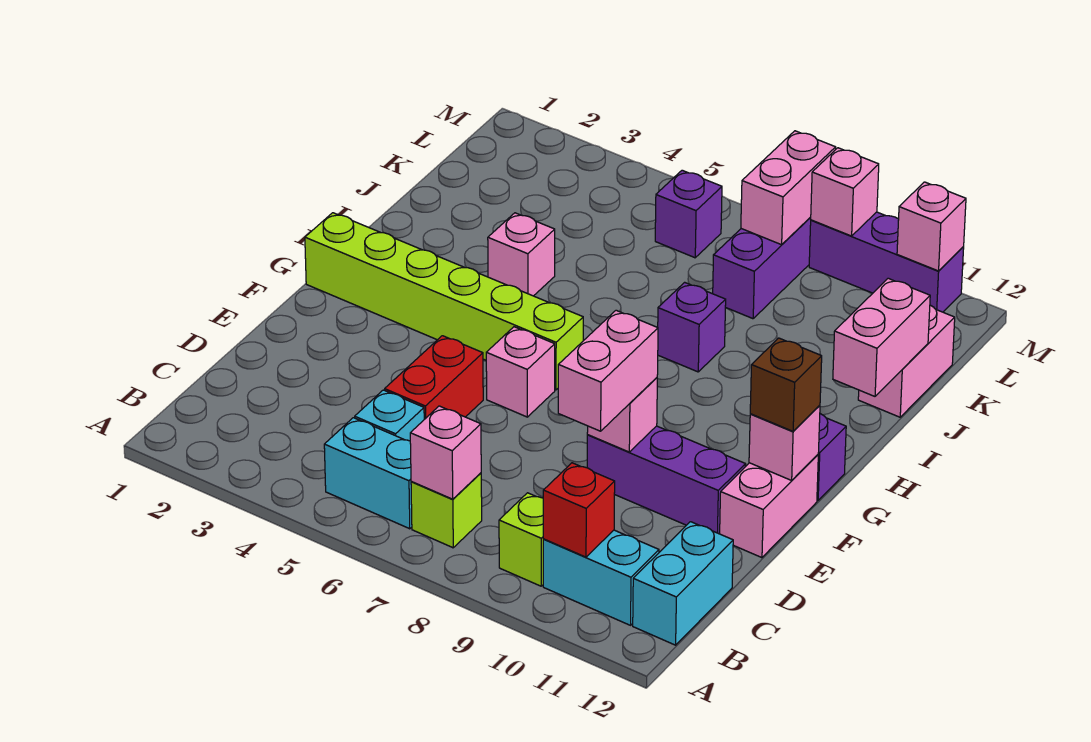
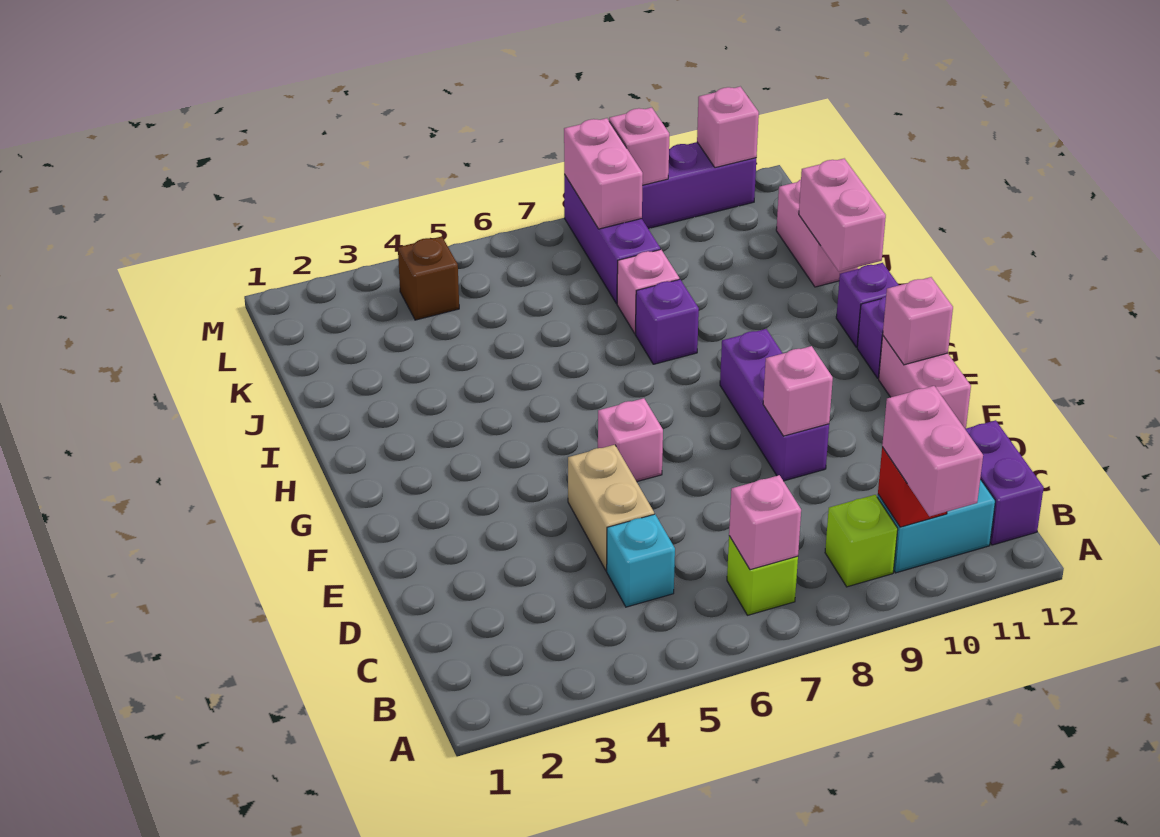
cyan 1x2 brick [324,418,412,529] -> none
cyan 1x2 brick [633,522,733,645] -> purple 1x2 brick [965,420,1044,545]
red 1x2 brick [385,336,483,419] -> tan 1x2 brick [568,445,654,571]
pink 1x2 brick [558,310,658,431] -> pink 1x2 brick moved to [882,386,983,516]
purple 1x3 brick [587,426,746,534] -> purple 1x3 brick turned to [720,329,829,481]
brown 1x1 brick [750,338,822,431] -> brown 1x1 brick moved to [398,237,459,320]
lime 1x6 brick [305,213,583,390] -> none
pink 1x1 brick [488,213,555,296] -> pink 1x1 brick moved to [617,250,679,333]
purple 1x1 brick [655,170,722,258] -> purple 1x1 brick moved to [836,263,899,347]

